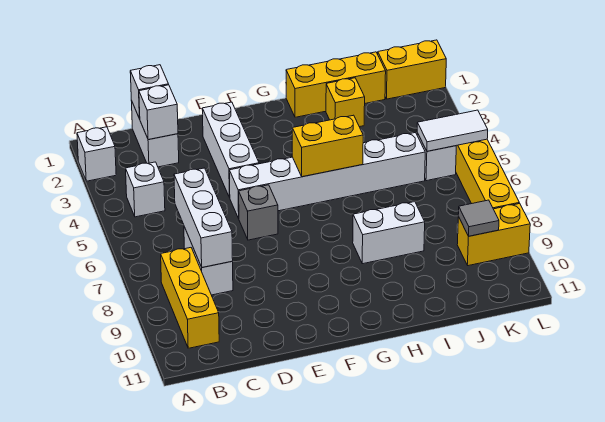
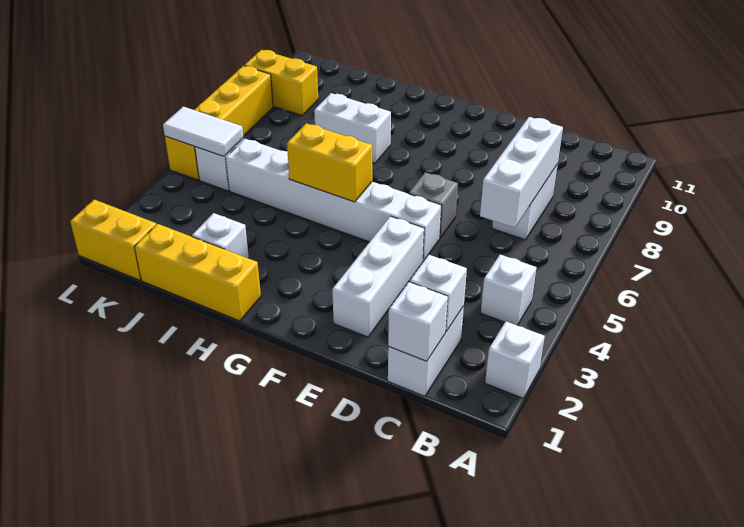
yellow 1x3 brick [161,248,219,348] -> none
yellow 1x1 brick [326,78,365,127] -> white 1x1 brick [192,213,249,258]
grey 1x1 tile [458,200,499,236] -> none

